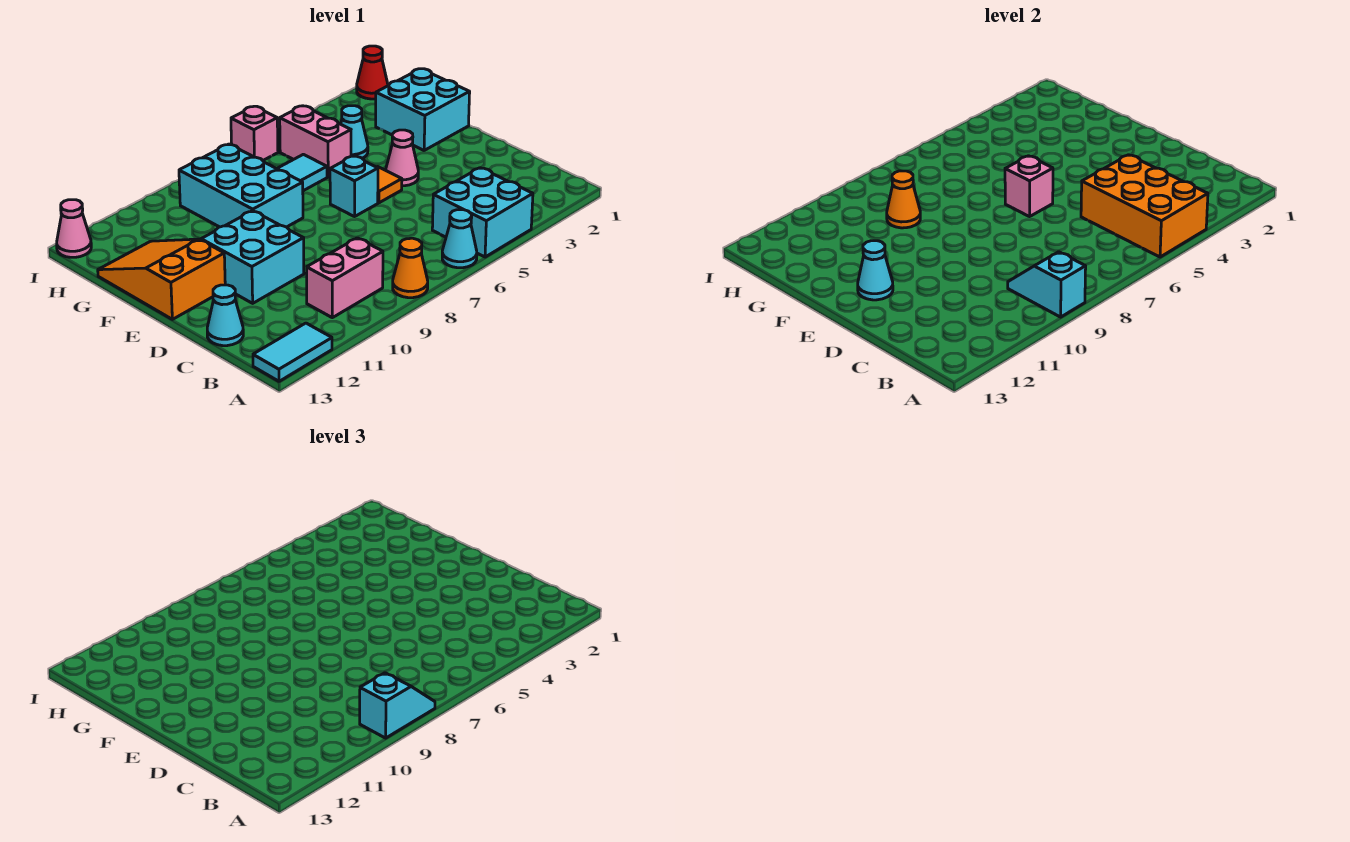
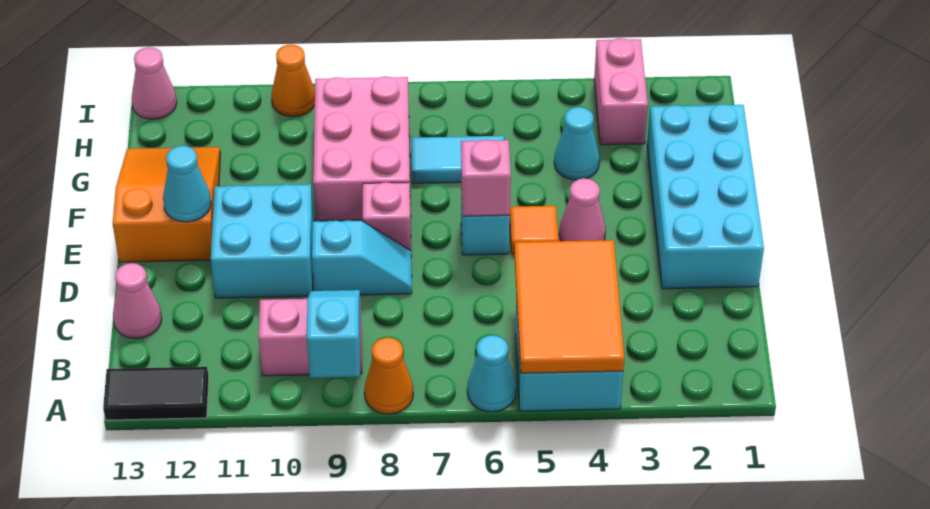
orange 2x3 brick [1081,155,1208,257] -> orange 2x3 tile [514,240,624,373]
cyan 1x2 slope [360,673,435,738] -> cyan 1x2 slope moved to [312,220,412,295]
cyan 1x2 tile [253,323,332,381] -> black 1x2 tile [103,367,209,420]
cyan 1x1 cone [207,285,243,346] -> pink 1x1 cone [113,263,162,339]
cyan 2x2 brick [376,69,470,150] -> cyan 2x4 brick [647,104,764,289]
cyan 2x3 brick [179,144,303,227] -> pink 2x3 brick [313,76,410,221]
pink 1x2 brick [280,106,351,177] -> pink 1x2 brick moved to [594,38,648,145]
orange 1x1 cone [887,171,920,228] -> orange 1x1 cone moved to [271,45,315,117]
red 1x1 cone [357,46,388,99] -> none
pink 1x1 brick [231,106,278,160] -> pink 1x1 brick moved to [363,182,411,251]

